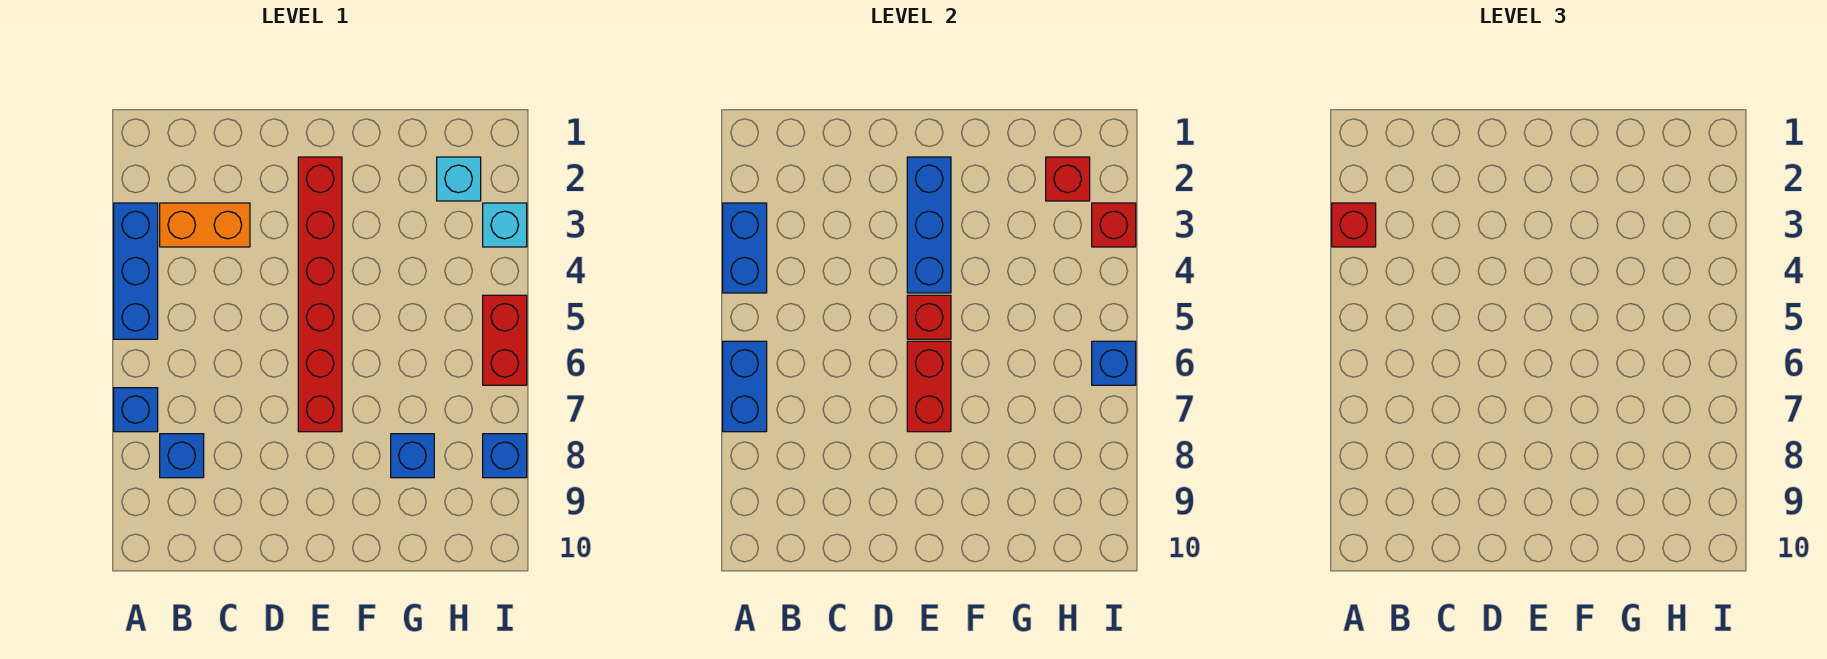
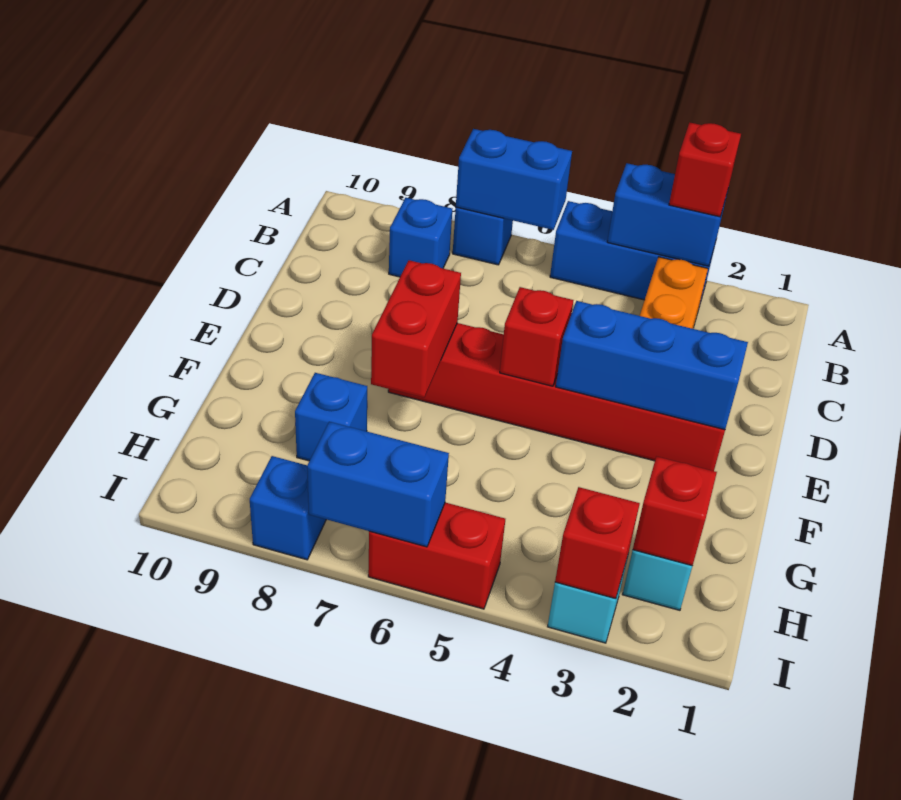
red 1x2 brick [907,341,951,432] -> red 1x2 brick turned to [371,260,461,398]
blue 1x1 brick [1092,341,1136,385] -> blue 1x2 brick [307,422,449,547]

